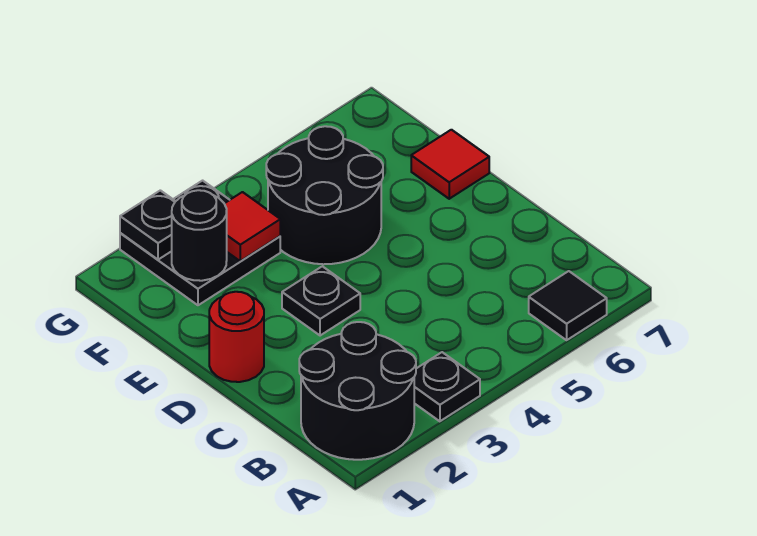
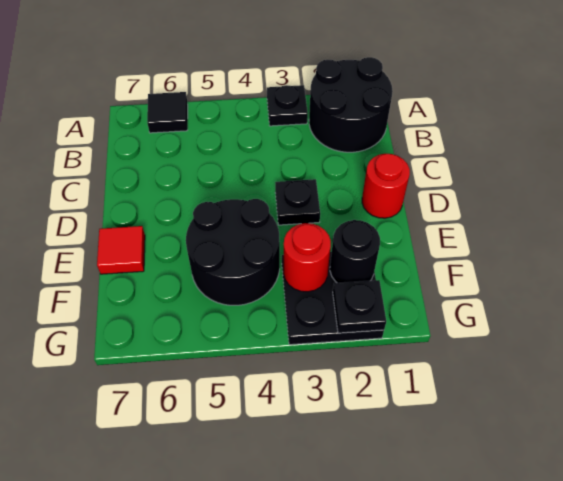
red 1x1 tile [224,192,280,261] -> red 1x1 round brick [284,223,331,292]

